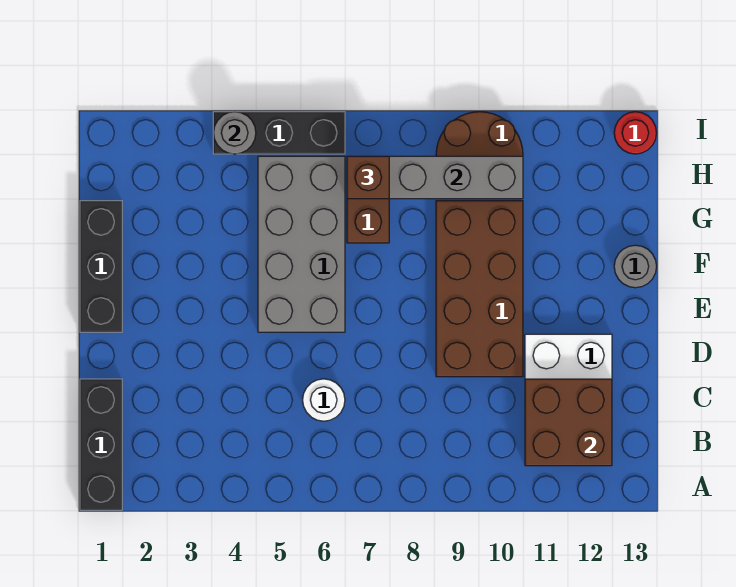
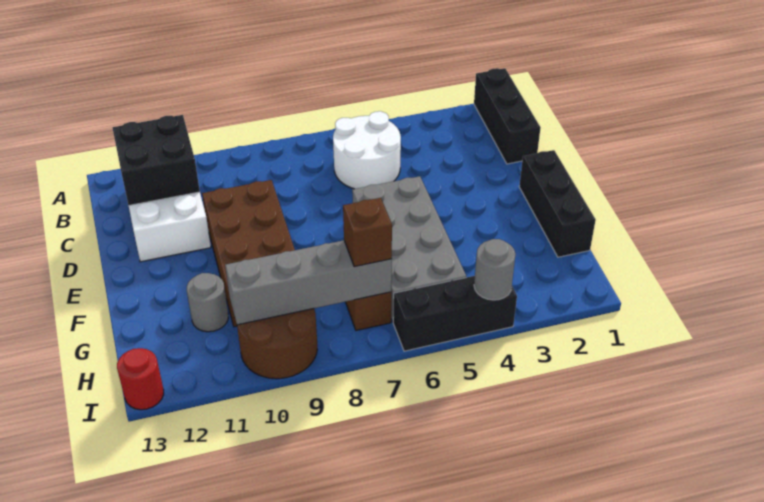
brown 2x2 brick [525,379,612,466] -> black 2x2 brick [113,115,200,206]
white 1x1 round brick [303,379,345,421] -> white 2x2 round brick [333,111,401,189]
grey 1x1 round brick [614,245,657,288] -> grey 1x1 round brick moved to [187,273,228,332]

